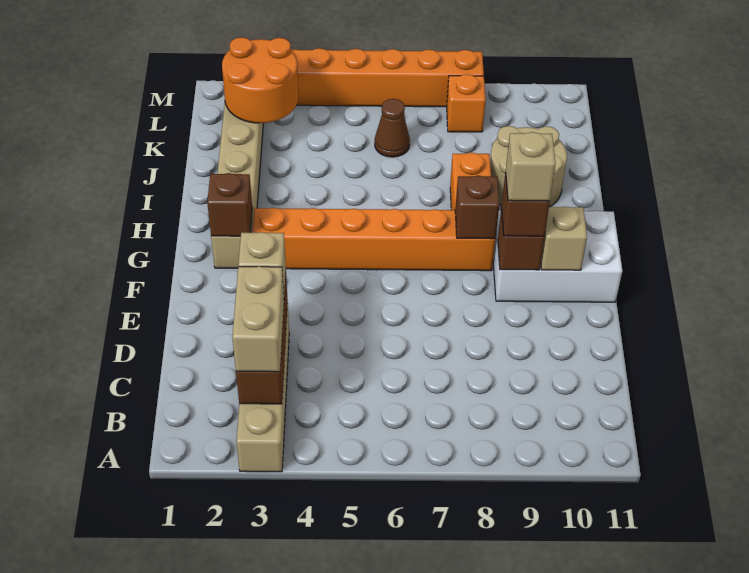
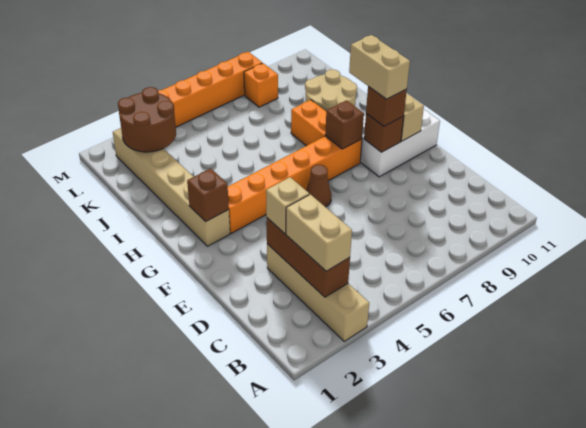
tan 1x1 brick [506,132,556,201] -> tan 1x2 brick [349,35,410,99]
orange 2x2 round brick [222,37,298,123] -> brown 2x2 round brick [118,87,176,152]
brown 1x1 cone [375,99,410,157] -> brown 1x1 cone moved to [306,165,332,207]

